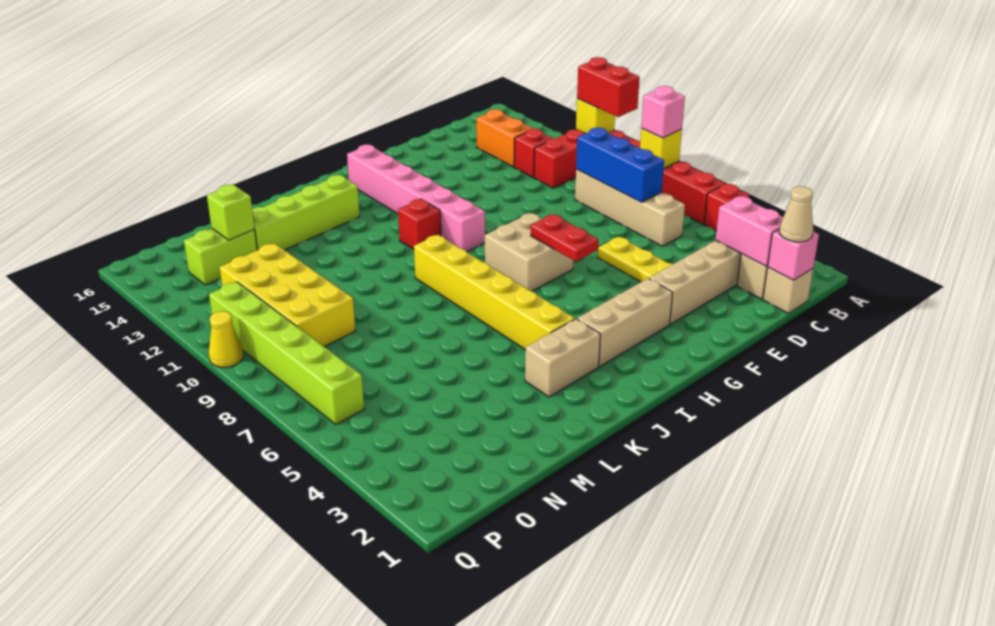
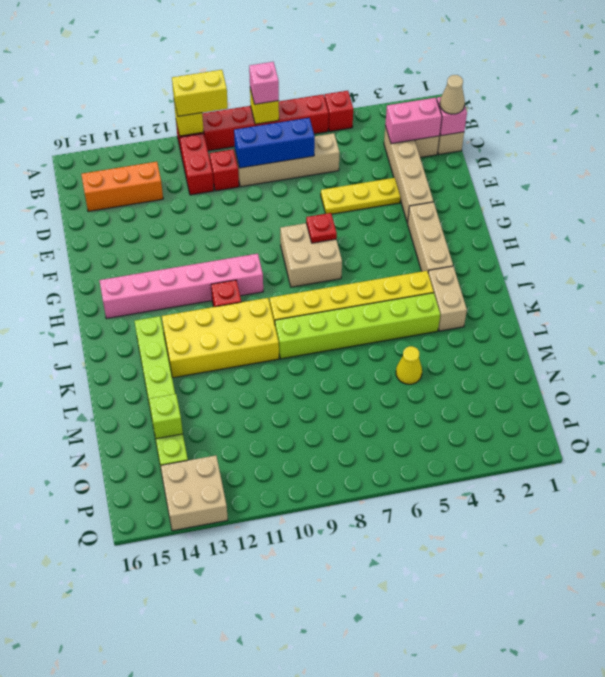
red 1x2 brick [577,57,640,117] -> yellow 1x2 brick [172,70,228,116]
red 1x1 brick [514,129,553,177] -> red 1x1 brick moved to [210,149,239,191]
orange 1x2 brick [476,109,533,167] -> orange 1x3 brick [81,162,163,211]
red 1x2 plate [531,215,598,261] -> red 1x1 plate [306,213,337,243]
yellow 2x4 brick [220,243,355,347] -> yellow 2x4 brick moved to [162,298,279,378]
lime 1x6 brick [209,282,364,424] -> lime 1x6 brick moved to [275,293,440,359]
none -> tan 2x2 brick [161,455,228,531]
yellow 1x1 cone [209,311,243,367] -> yellow 1x1 cone moved to [396,346,422,384]

